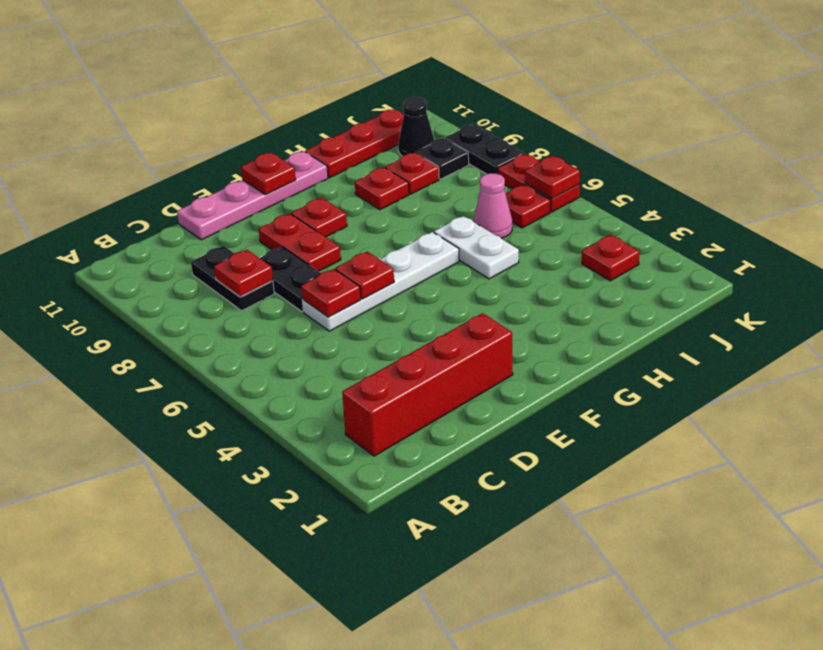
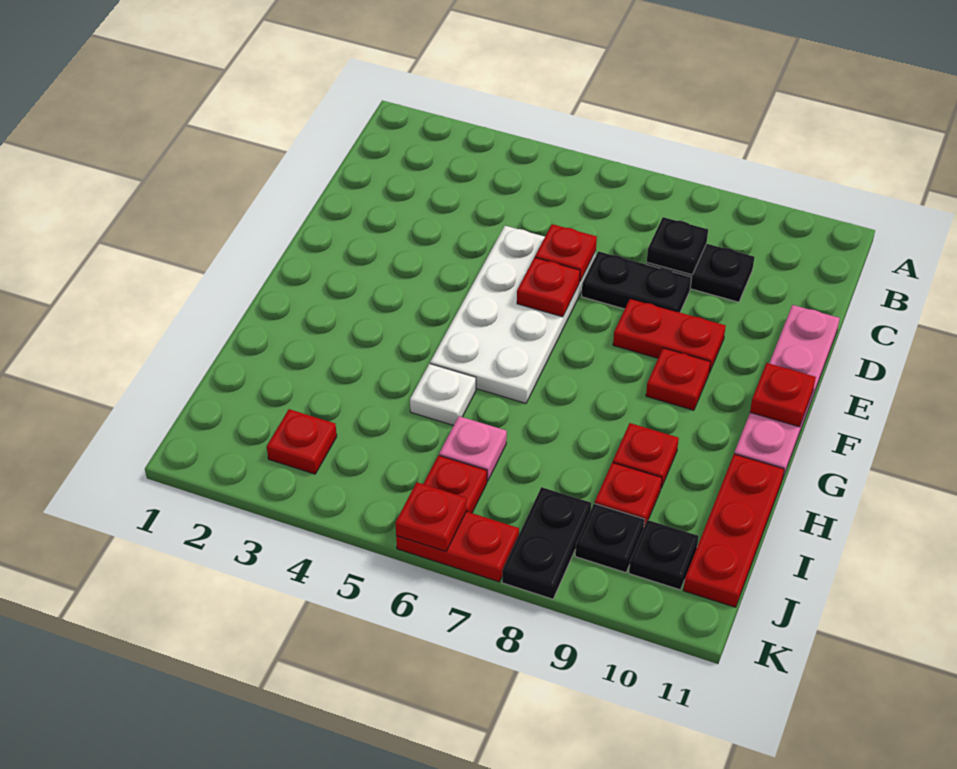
red 1x4 brick [342,313,513,456] -> none
red 1x1 plate [214,250,273,297] -> black 1x1 plate [647,217,708,275]
white 1x4 plate [302,232,459,331] -> white 2x4 plate [430,226,596,403]
white 1x2 plate [434,216,519,279] -> white 1x1 plate [410,364,476,426]
pink 1x1 cone [473,173,512,238] -> pink 1x1 plate [439,416,507,481]
black 1x1 cone [398,97,434,156] -> black 1x1 plate [629,520,699,590]
black 1x2 plate [445,124,524,174] -> black 1x2 plate turned to [502,487,591,599]

